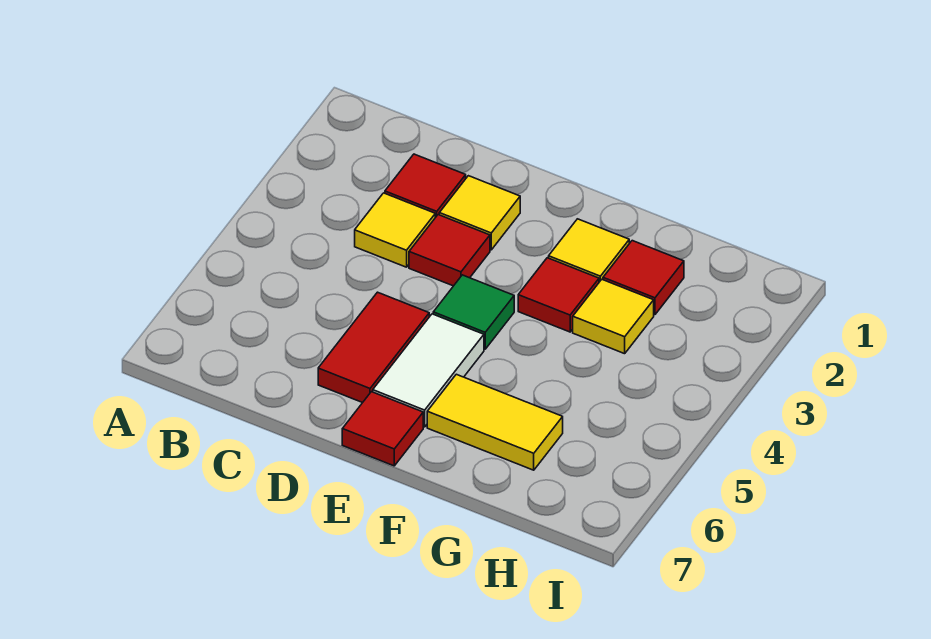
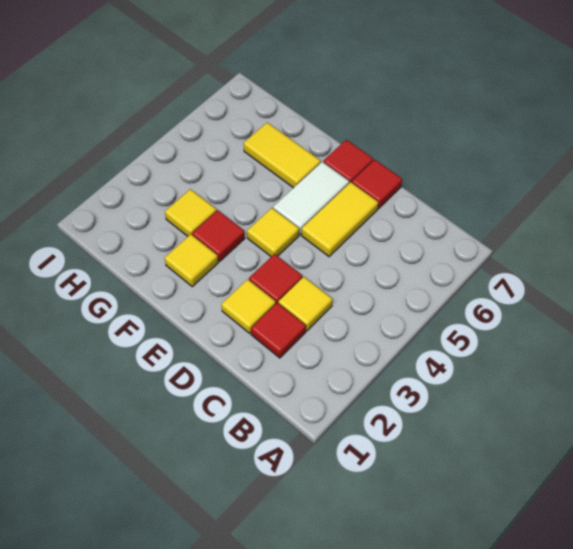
red 1x2 tile [318,292,429,403] -> yellow 1x2 tile [302,182,378,257]
green 1x1 tile [433,275,514,349] -> yellow 1x1 tile [247,208,299,257]
red 1x1 tile [603,241,684,315] -> red 1x1 tile moved to [352,160,402,209]

